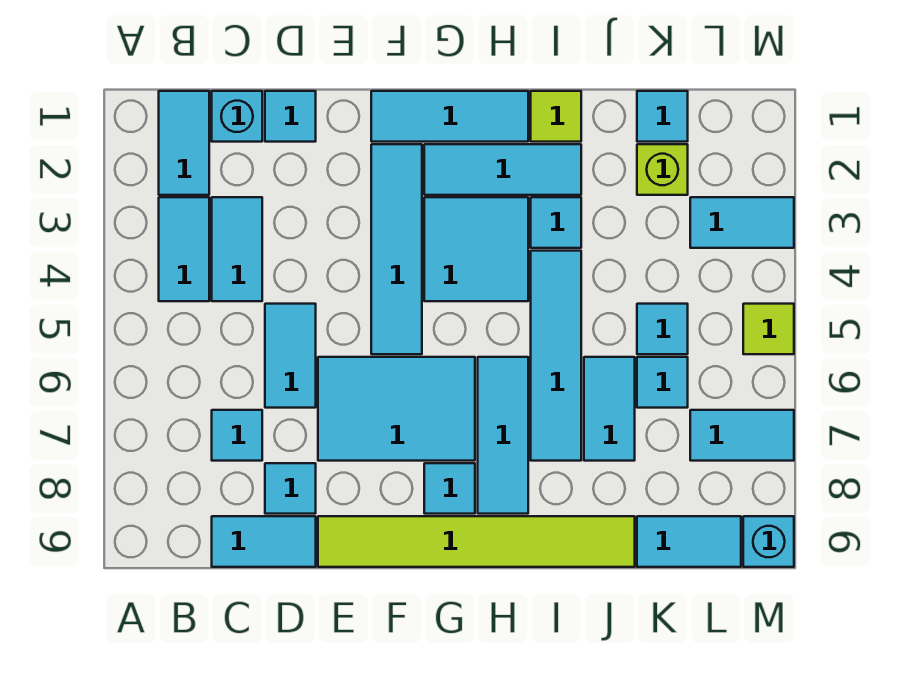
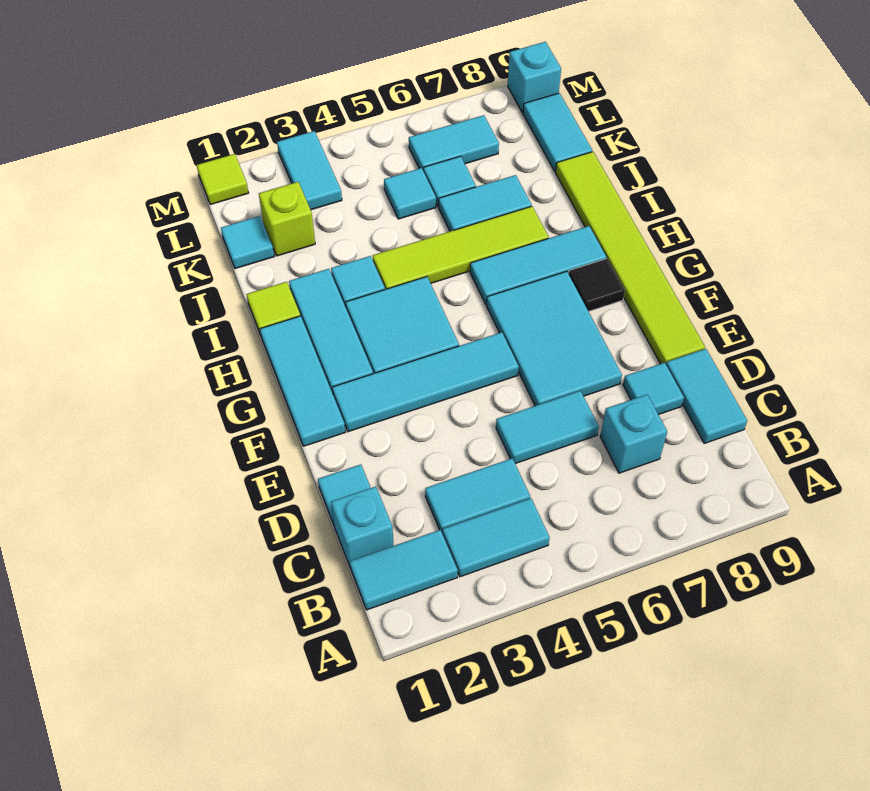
cyan 1x1 tile [212,410,262,461] -> cyan 1x1 brick [600,395,667,473]
cyan 1x1 tile [424,463,475,514] -> black 1x1 tile [569,259,625,311]
cyan 1x4 tile [531,251,581,461] -> lime 1x4 tile [373,206,549,289]
cyan 1x2 tile [690,410,794,461] -> cyan 1x2 tile turned to [409,115,499,171]
lime 1x1 tile [743,304,794,354] -> lime 1x1 tile moved to [197,154,248,205]

